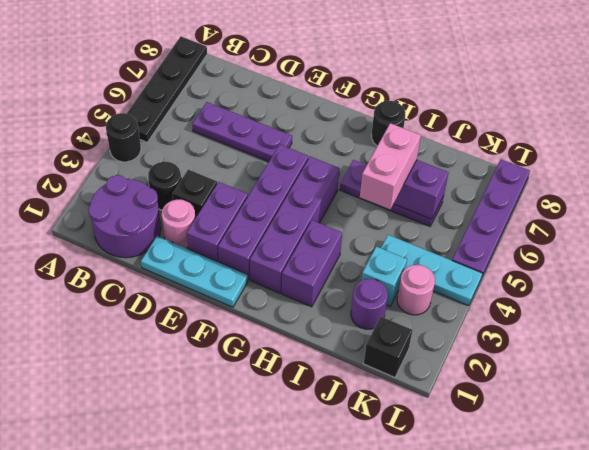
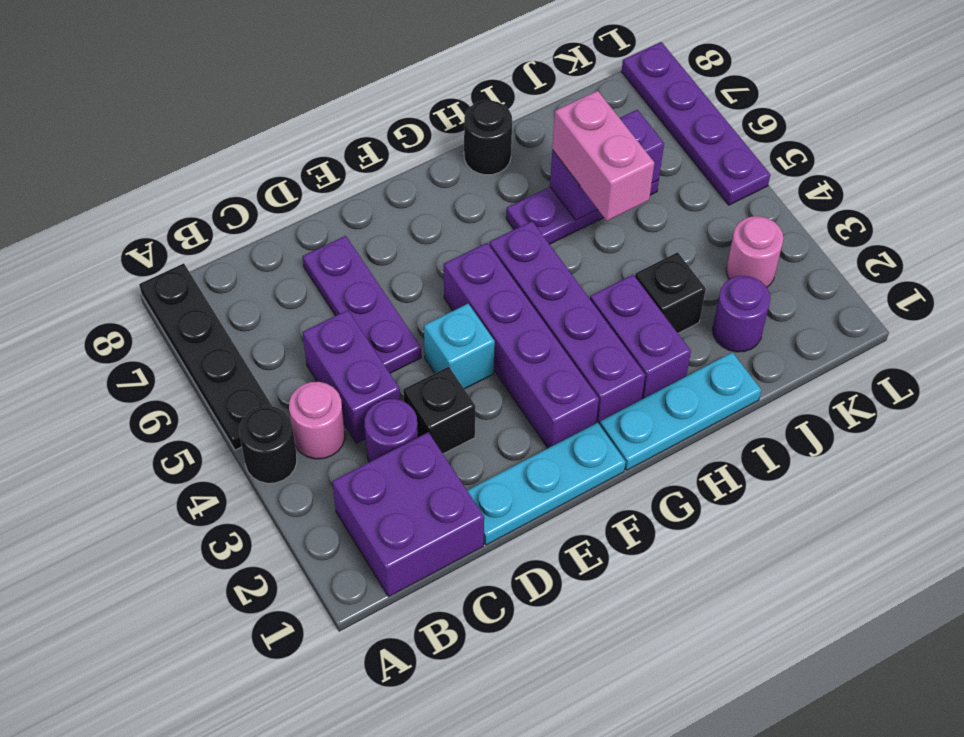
purple 2x2 round brick [88,175,161,258] -> purple 2x2 brick [332,432,484,597]
black 1x1 round brick [148,162,181,210] -> purple 1x1 round brick [364,399,418,462]
purple 1x3 plate [192,102,292,162] -> purple 1x3 plate turned to [303,236,421,373]
pink 1x1 round brick [162,200,195,248] -> pink 1x1 round brick moved to [289,382,345,459]
purple 1x2 brick [187,182,248,262] -> purple 1x2 brick moved to [303,310,400,443]
cyan 1x1 brick [361,246,407,306] -> cyan 1x1 brick moved to [424,304,495,389]
cyan 1x3 plate [381,235,483,306] -> cyan 1x3 plate moved to [599,352,761,470]
black 1x1 brick [364,316,412,377] -> black 1x1 brick moved to [635,252,706,333]

